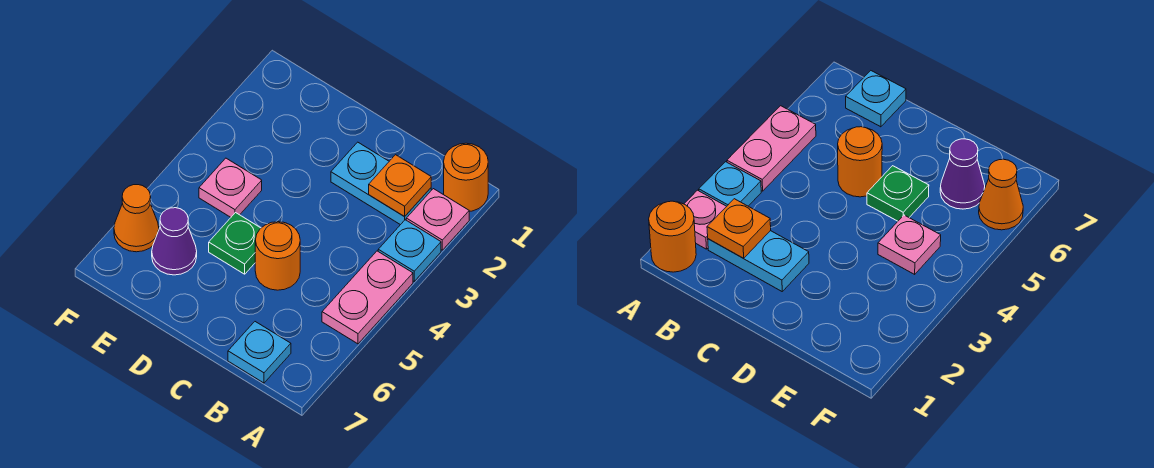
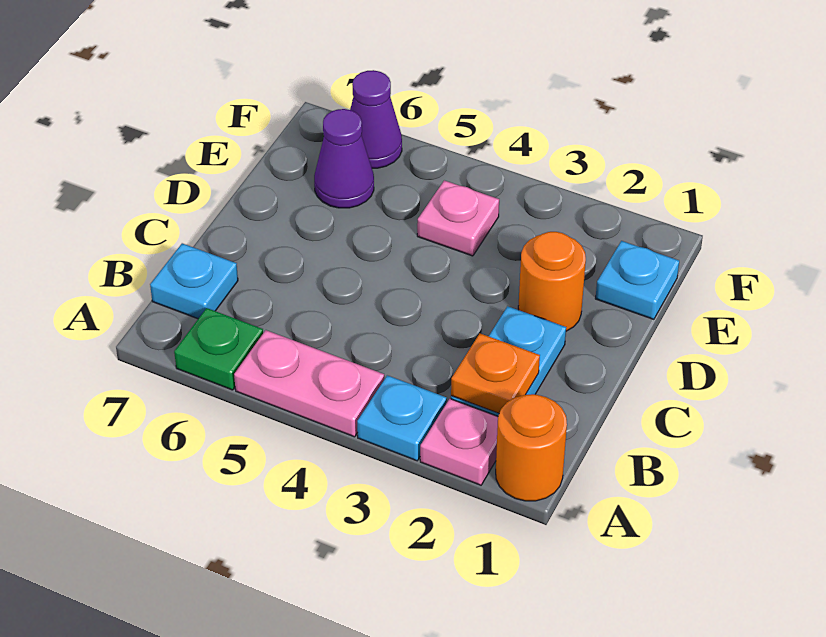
orange 1x1 round brick [255,222,300,290] -> orange 1x1 round brick moved to [518,232,586,331]
green 1x1 plate [209,213,261,274] -> green 1x1 plate moved to [174,308,263,390]
none -> cyan 1x1 plate [595,241,679,319]
orange 1x1 cone [114,185,159,252] -> purple 1x1 cone [350,70,402,168]

